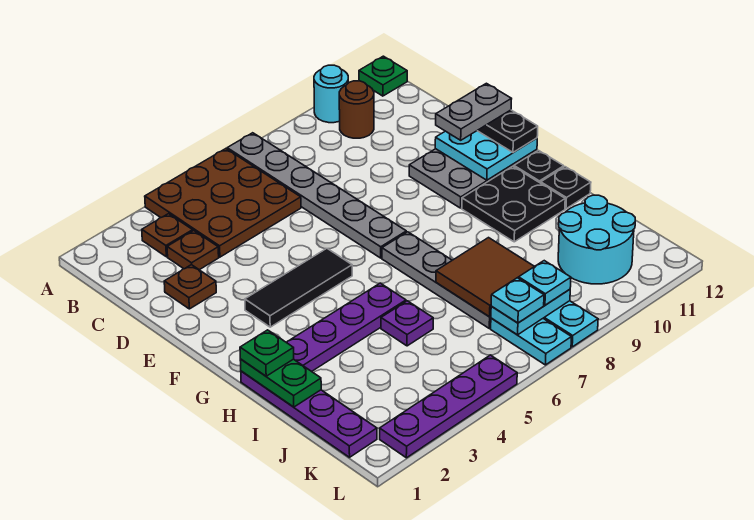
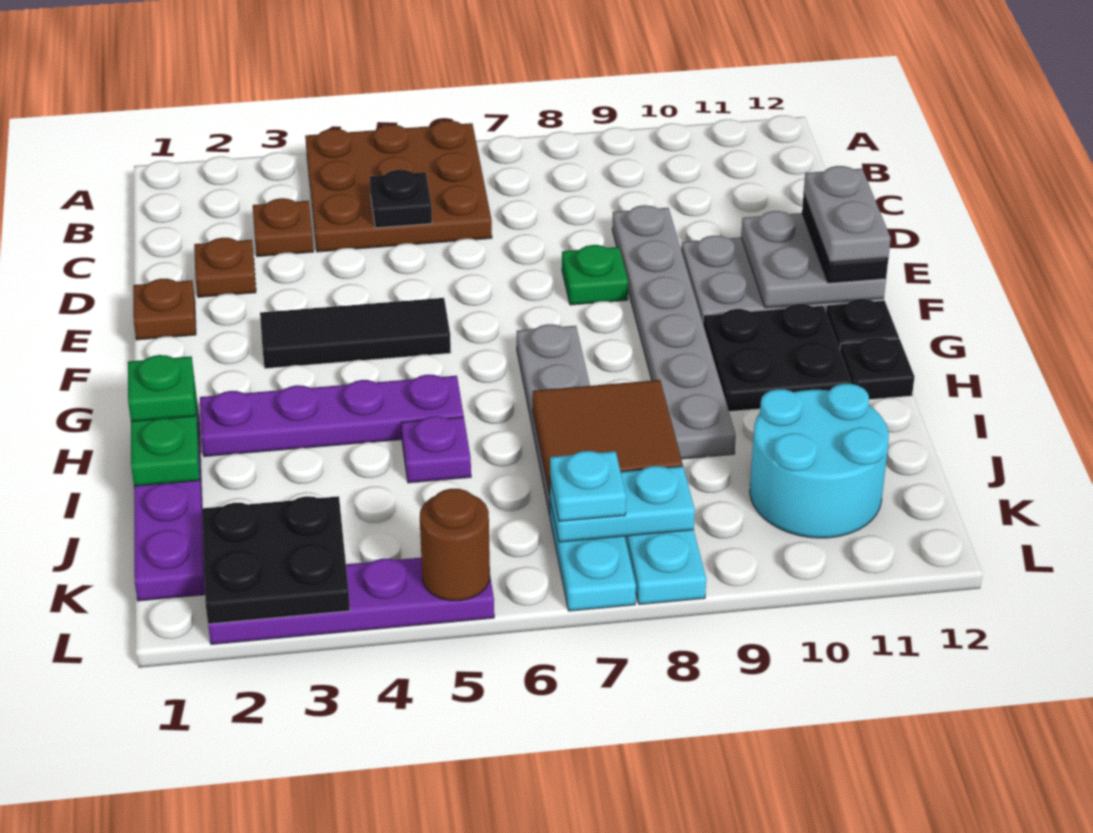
grey 1x6 plate [227,133,406,258] -> grey 1x6 plate moved to [612,205,736,459]
cyan 1x1 round brick [314,65,348,123] -> none
green 1x1 plate [359,56,407,96] -> green 1x1 plate moved to [562,245,628,305]
brown 1x1 plate [142,214,193,257] -> brown 1x1 plate moved to [133,279,196,340]
brown 1x1 round brick [339,81,374,138] -> brown 1x1 round brick moved to [420,489,490,601]
none -> black 1x1 plate [370,170,432,228]
cyan 2x2 plate [435,131,537,180] -> grey 2x2 plate [741,211,886,308]
grey 1x2 plate [436,83,511,140] -> grey 1x2 plate turned to [804,166,891,263]
none -> black 2x2 plate [202,496,350,624]
cyan 1x1 plate [519,261,571,305] -> none

